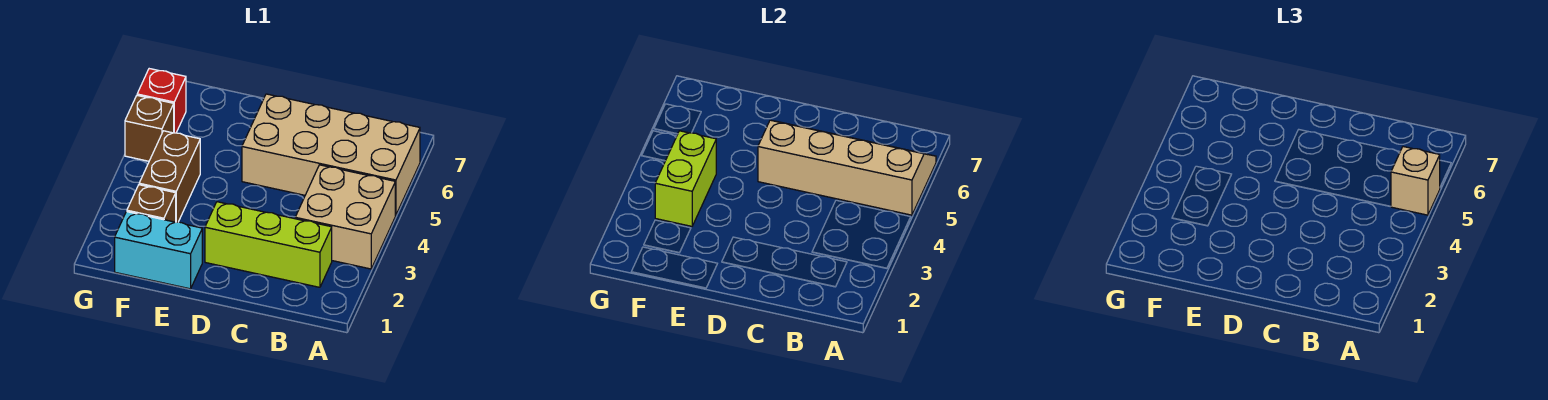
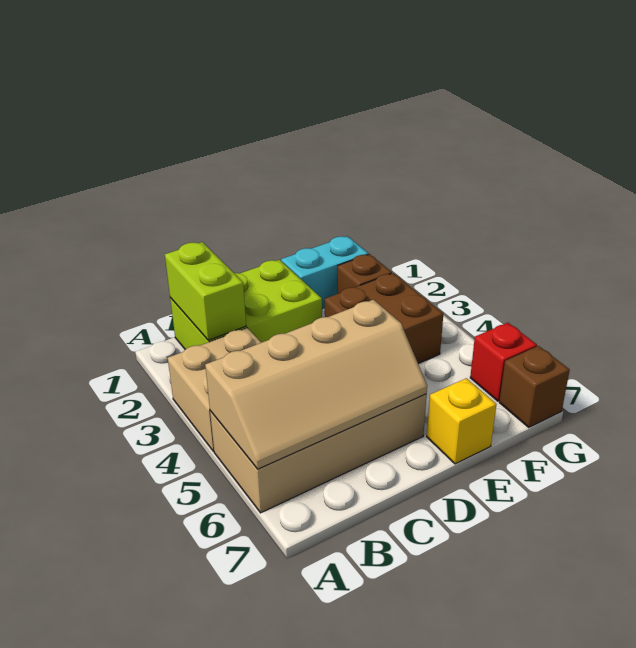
tan 1x1 brick [1391,147,1440,215] -> none
lime 1x3 brick [205,202,332,287] -> lime 2x3 brick [170,260,322,350]
none -> yellow 1x1 brick [427,378,497,464]
brown 1x2 brick [139,131,200,222] -> brown 2x2 brick [325,273,443,364]
lime 1x2 brick [655,131,716,226] -> lime 1x2 brick moved to [165,242,246,340]
brown 1x1 brick [125,96,174,161] -> brown 1x1 brick moved to [499,346,570,427]

